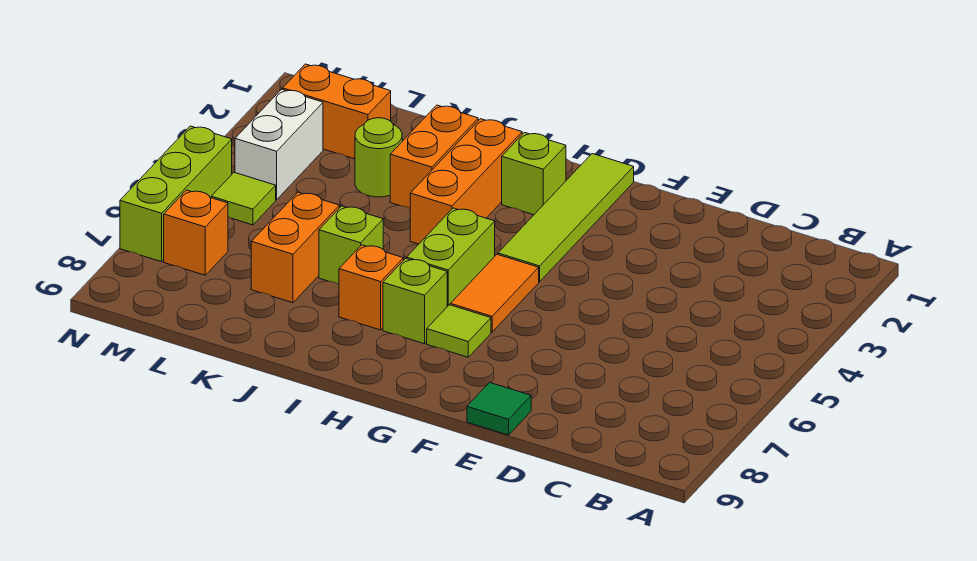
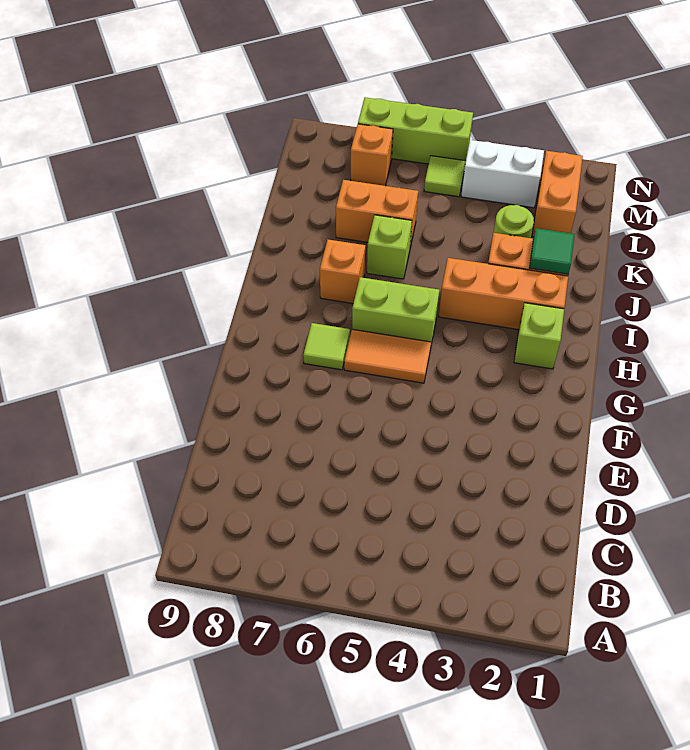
green 1x1 tile [467,383,531,435] -> green 1x1 tile moved to [529,228,575,274]
lime 1x4 tile [498,154,634,282] -> none
lime 1x1 brick [383,258,447,344] -> none

